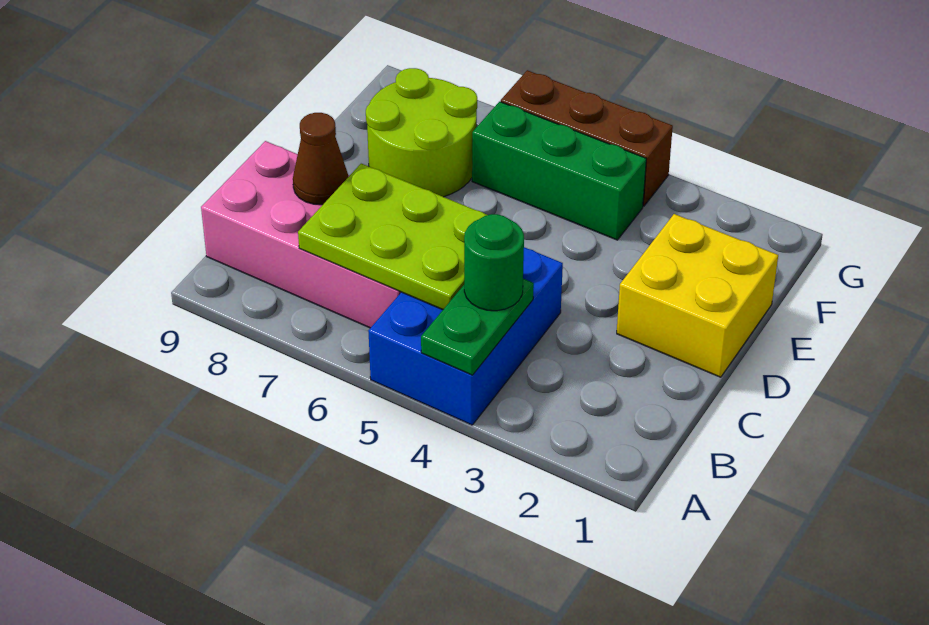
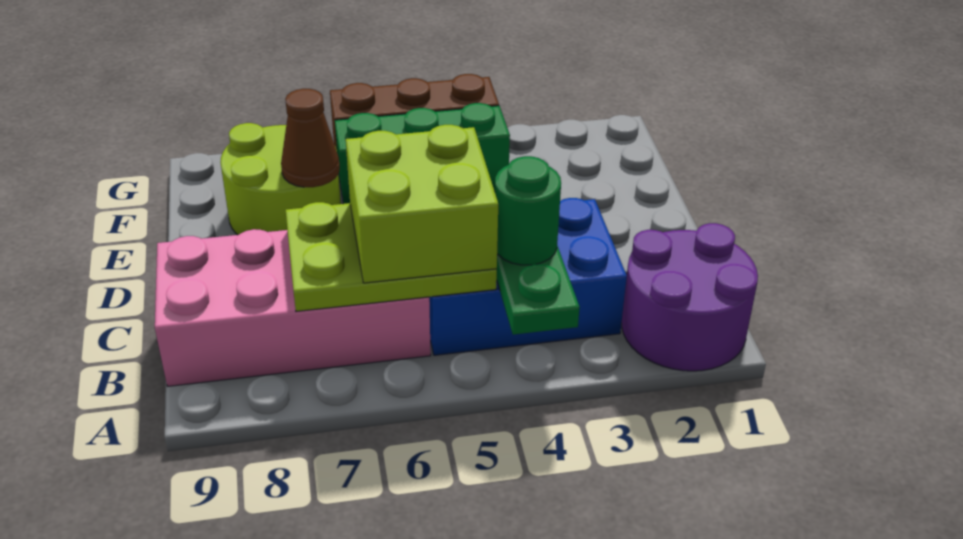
none -> purple 2x2 round brick [622,223,758,371]
blue 2x3 brick [368,247,563,425] -> blue 2x3 brick turned to [429,198,627,355]
none -> lime 2x2 brick [346,125,498,283]
brown 1x1 cone [293,113,348,205] -> brown 1x1 cone moved to [281,89,340,187]
yellow 2x2 brick [617,214,778,377] -> none

